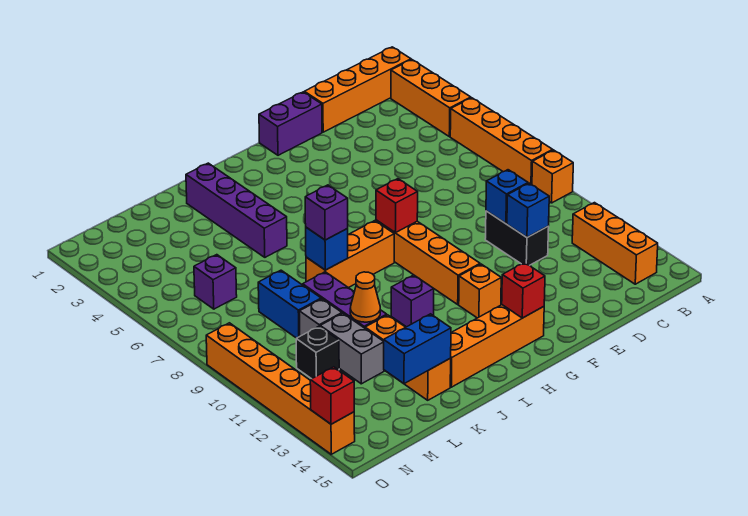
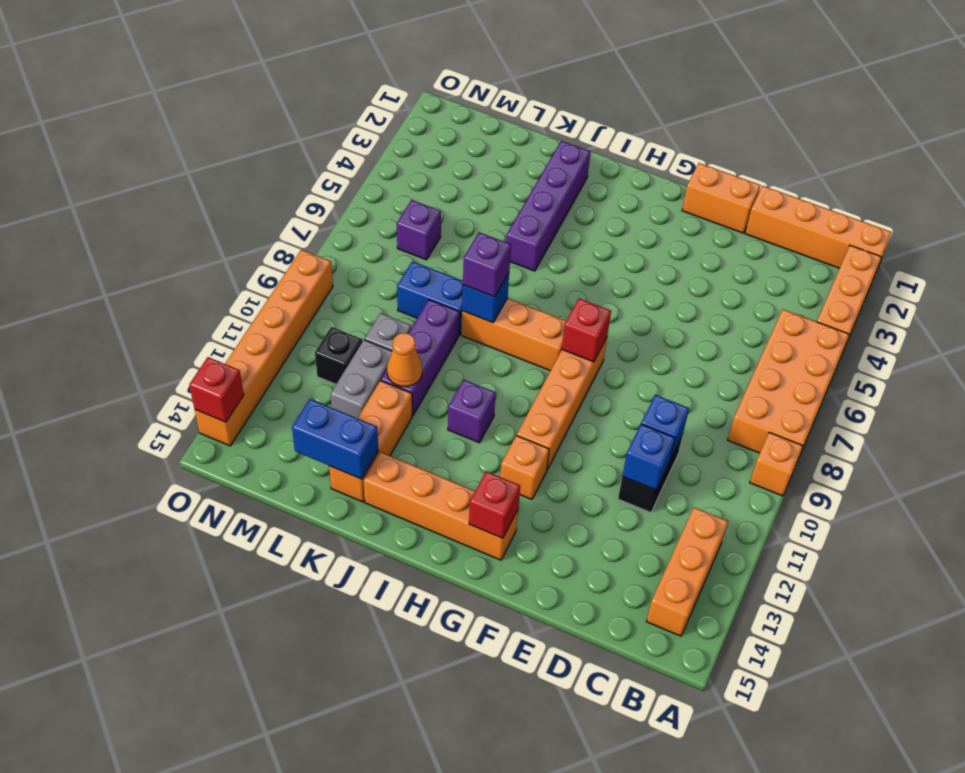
orange 1x4 brick [450,98,553,185] -> orange 2x4 brick [728,309,849,459]
purple 1x2 brick [259,92,322,155] -> orange 1x2 brick [682,163,761,233]
blue 1x2 brick [258,270,321,338] -> blue 1x2 brick turned to [397,261,463,335]

